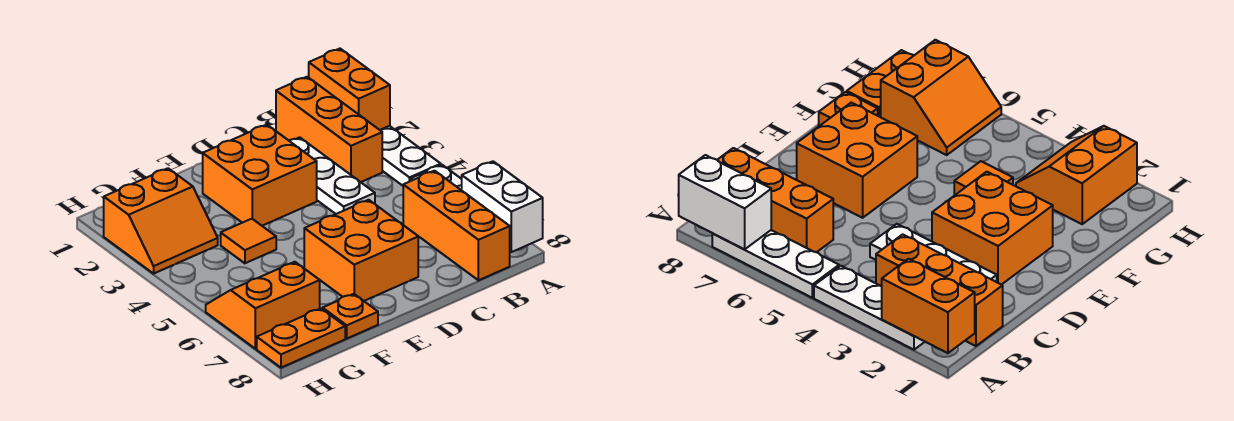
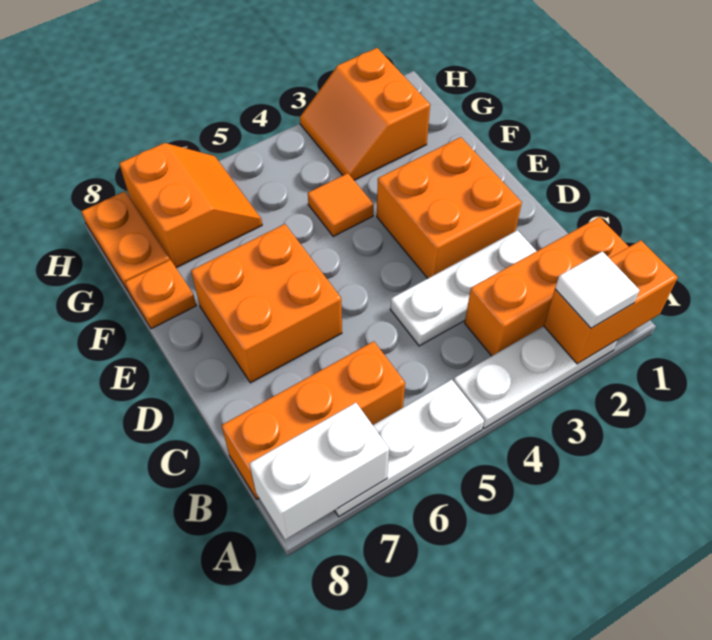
none -> white 1x1 tile [555,251,640,328]

